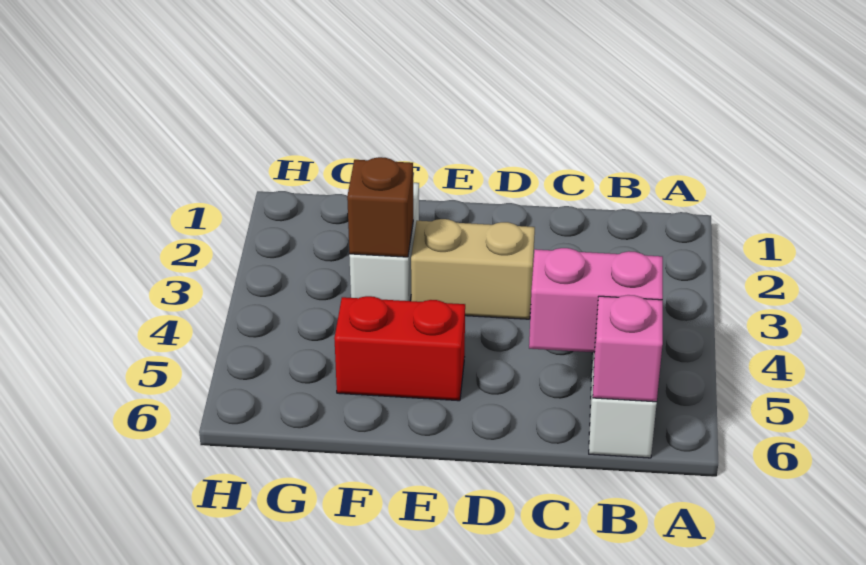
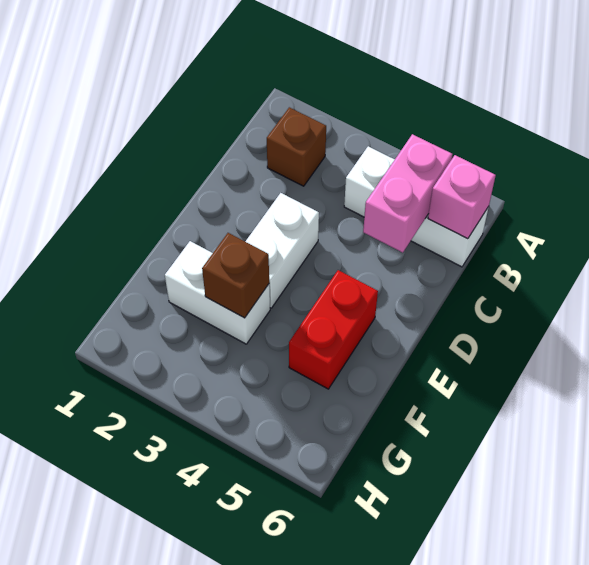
none -> brown 1x1 brick [267,107,326,186]
tan 1x2 brick [411,219,535,319] -> white 1x2 brick [245,193,319,308]

